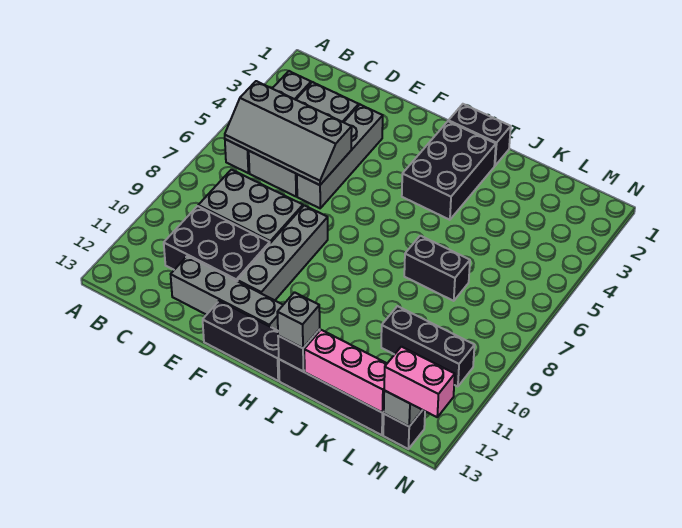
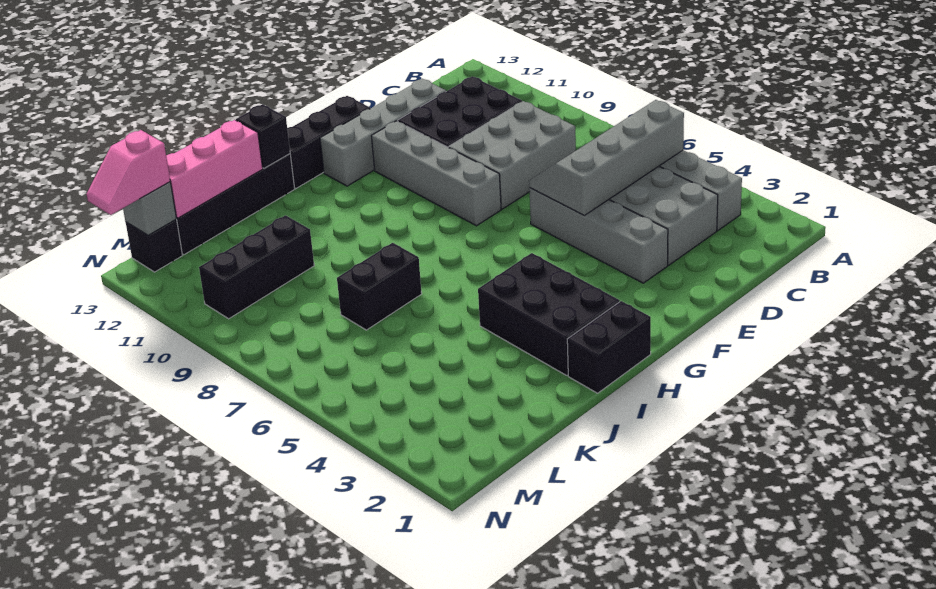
grey 1x1 brick [277,292,320,348] -> none
pink 1x2 brick [384,347,455,417] -> pink 1x2 slope [87,130,170,215]

